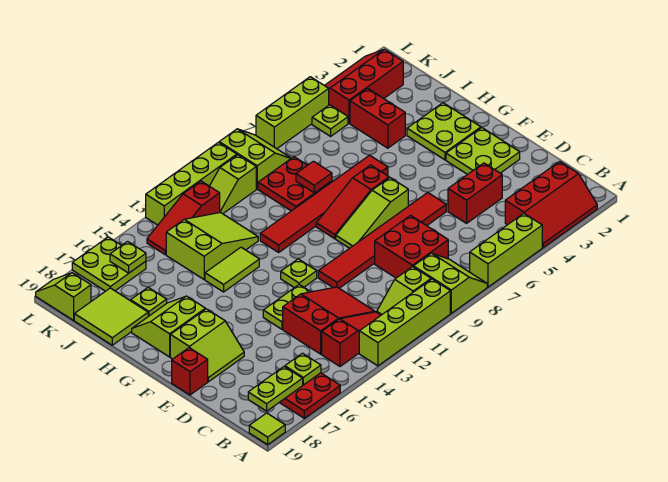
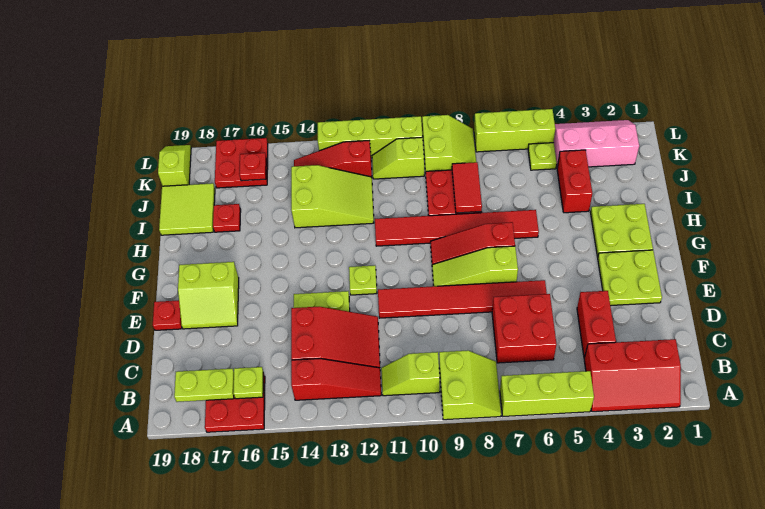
lime 1x4 brick [359,279,450,366] -> none
lime 1x1 tile [249,413,285,445] -> none
red 2x2 brick [375,216,448,278] -> red 2x2 brick moved to [492,294,556,363]
red 1x2 brick [448,163,502,223] -> red 1x2 brick turned to [577,291,616,358]
red 1x1 brick [172,348,208,395] -> red 1x1 plate [153,300,182,330]
lime 2x2 slope [132,296,205,357] -> none
lime 1x2 tile [205,247,259,292] -> none
red 1x1 tile [296,161,332,193] -> red 1x2 tile [452,162,482,213]
lime 1x1 plate [131,287,167,316] -> red 1x1 plate [213,204,241,232]
red 2x3 slope [324,49,403,123] -> pink 2x3 slope [554,120,639,168]
lime 2x2 plate [72,237,146,291] -> red 2x2 plate [215,138,268,188]
lime 1x1 plate [110,242,146,273] -> red 1x1 plate [239,153,266,181]

